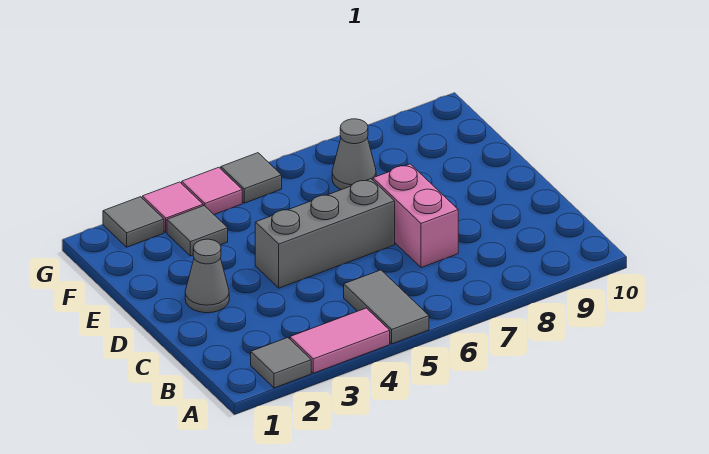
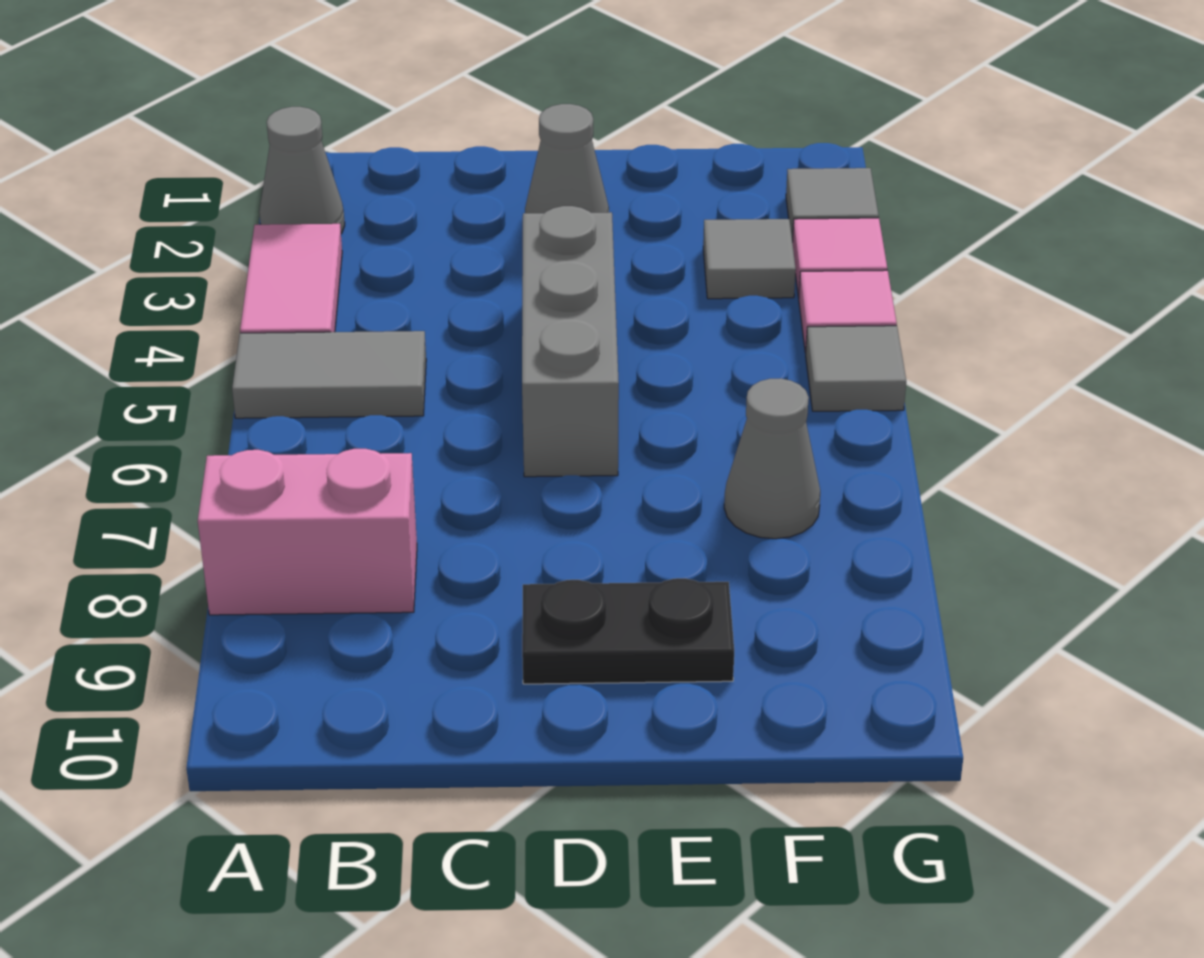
grey 1x1 tile [251,338,311,388] -> grey 1x1 cone [259,107,345,234]
pink 1x2 brick [373,164,458,268] -> pink 1x2 brick moved to [198,449,417,615]
none -> black 1x2 plate [522,578,734,684]

